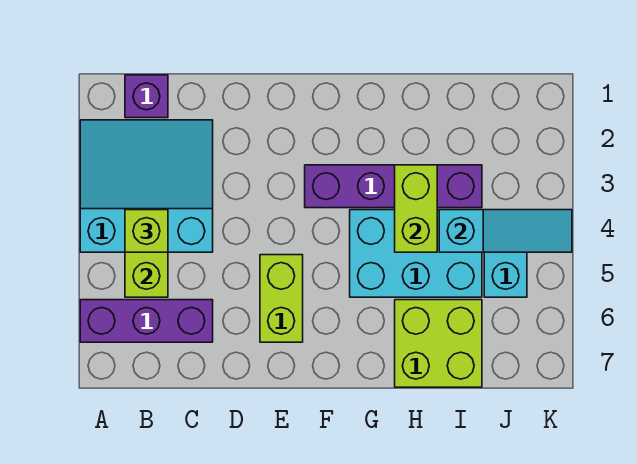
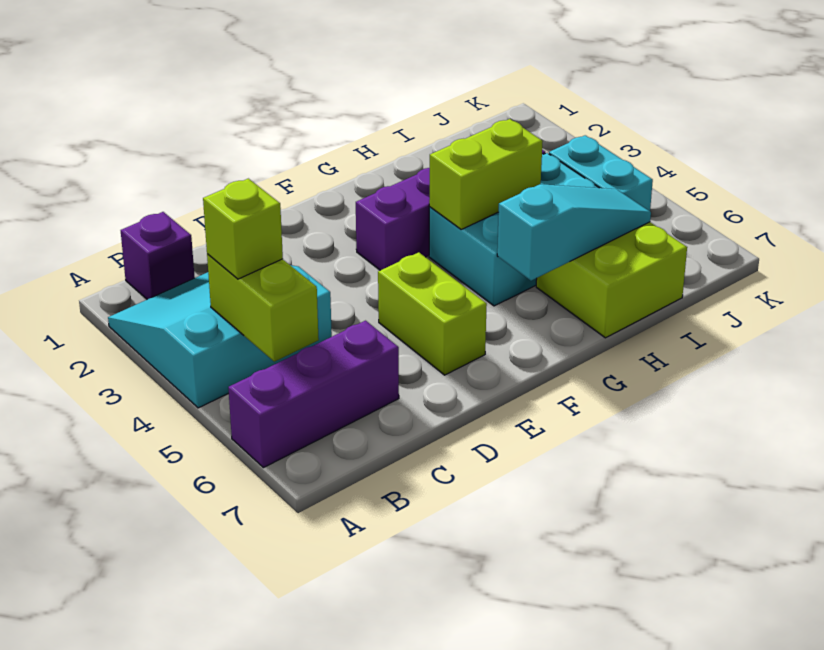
lime 1x2 brick [395,165,437,252] -> lime 1x2 brick turned to [429,119,543,229]
cyan 1x3 slope [439,210,572,252] -> cyan 1x3 slope moved to [497,184,651,281]

